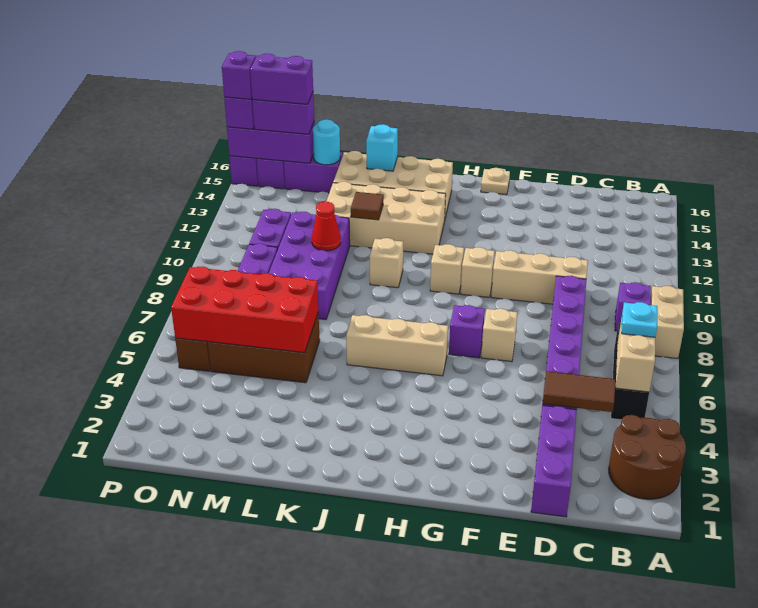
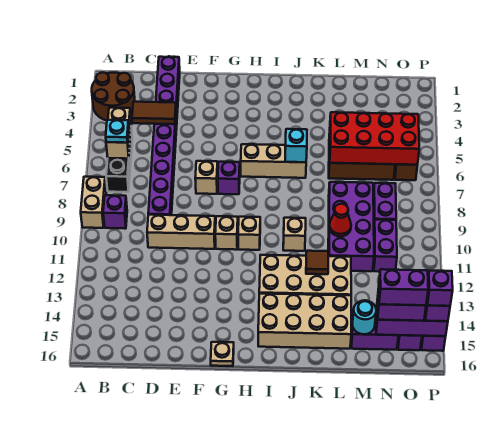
cyan 1x1 brick [366,124,398,171] -> cyan 1x1 brick moved to [285,129,307,162]

